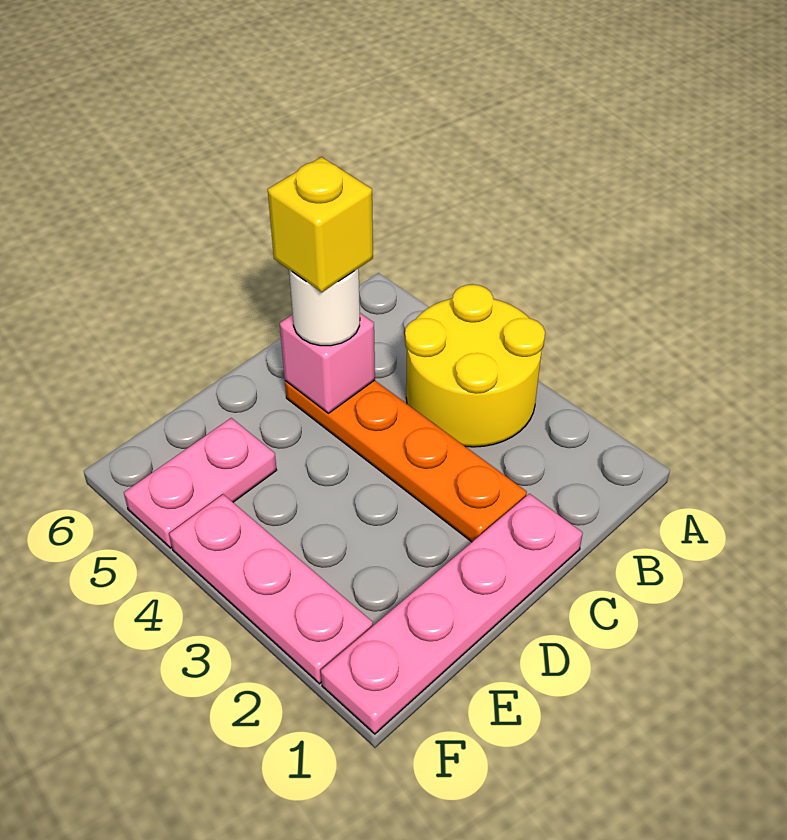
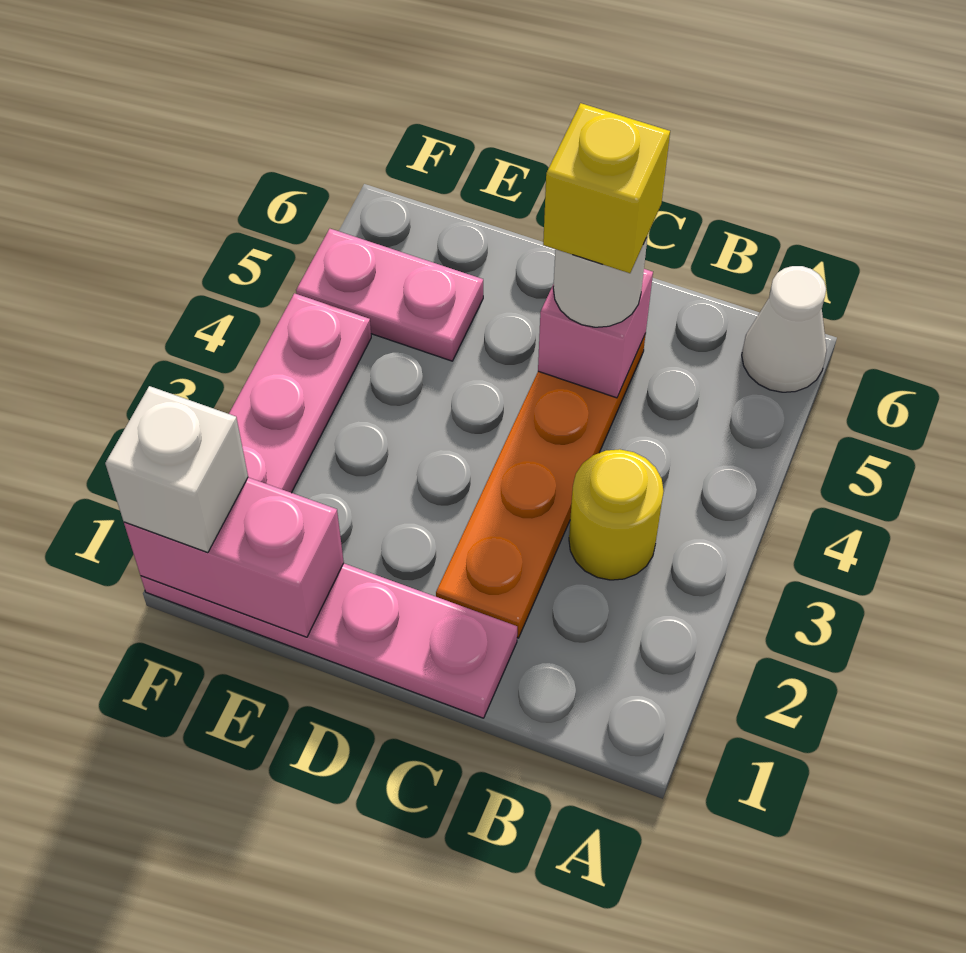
yellow 2x2 round brick [405,284,545,447] -> yellow 1x1 round brick [569,449,664,580]
none -> white 1x1 cone [742,266,827,392]
none -> pink 1x2 brick [124,477,344,637]
none -> white 1x1 brick [105,386,248,553]

